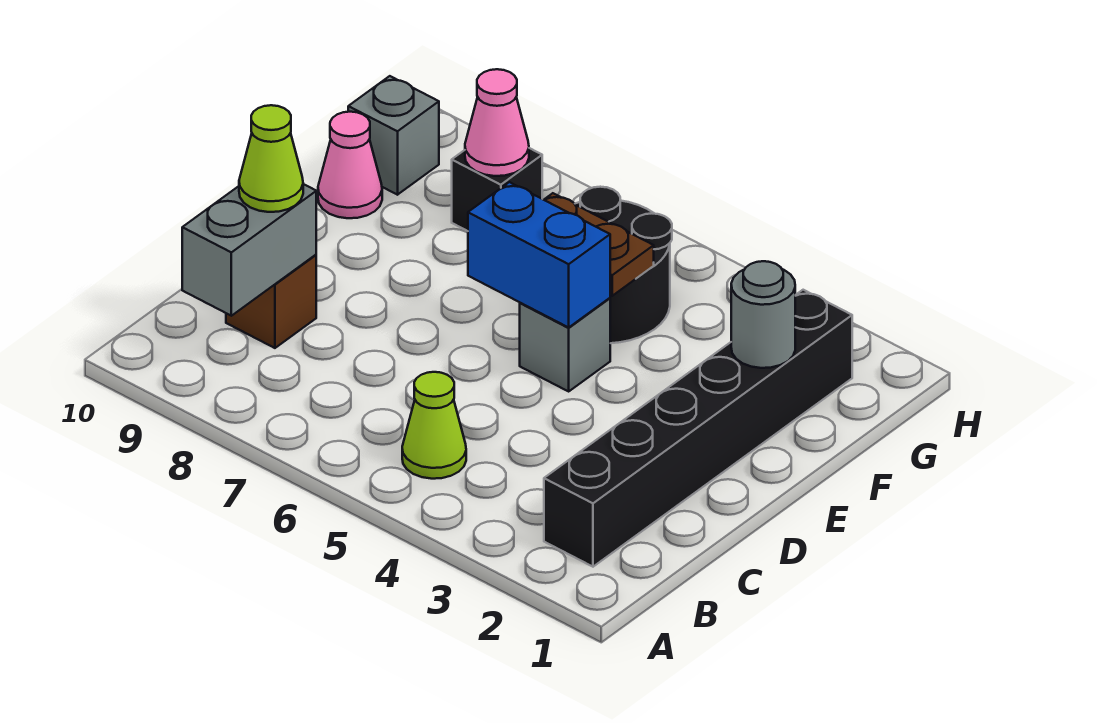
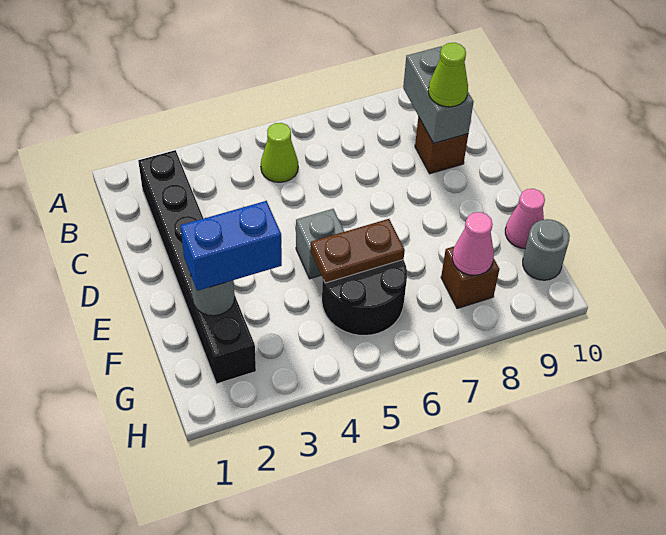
blue 1x2 brick [468,182,610,327] -> blue 1x2 brick moved to [180,201,282,291]
black 1x1 brick [452,148,542,231] -> brown 1x1 brick [441,247,499,309]
grey 1x1 brick [348,76,439,195] -> grey 1x1 round brick [523,219,570,280]

